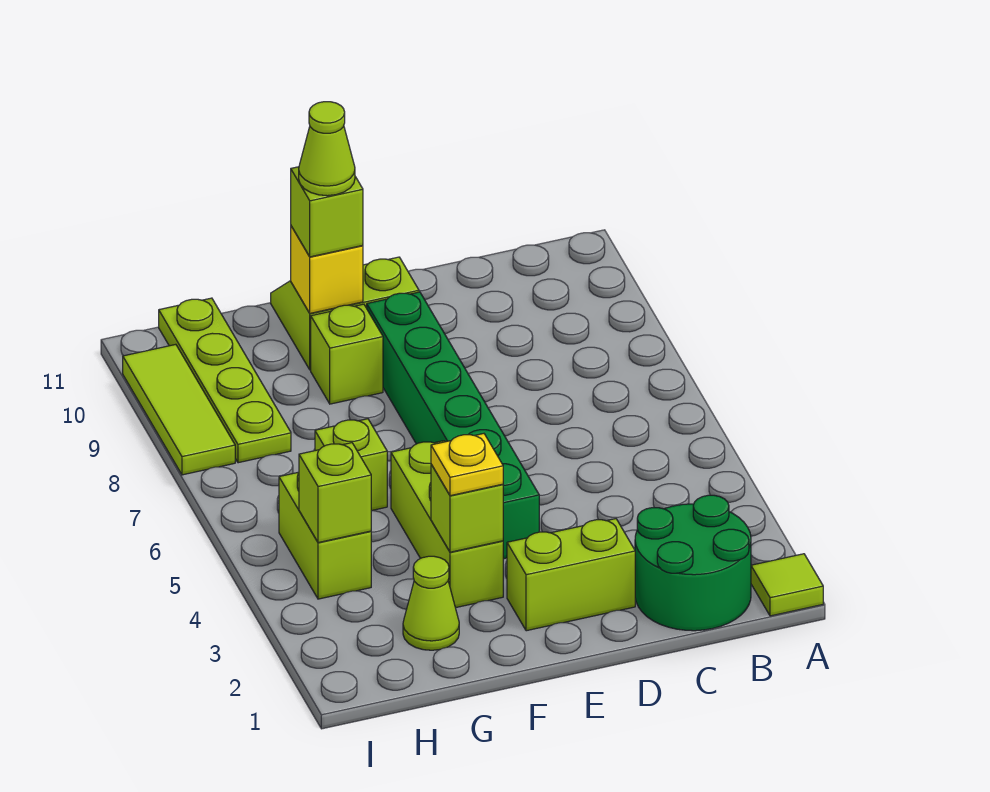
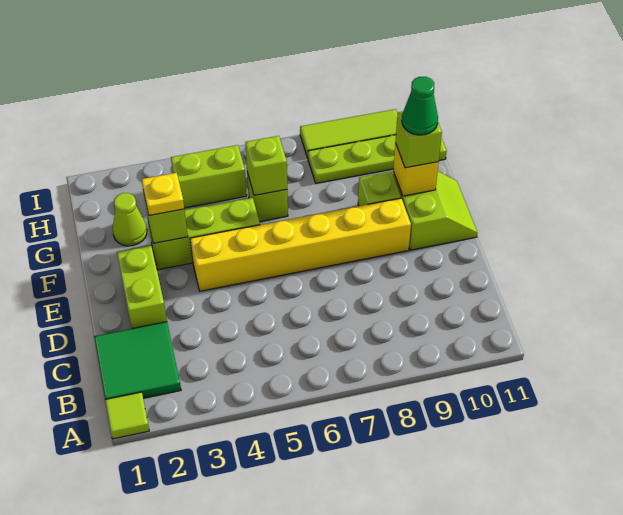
green 2x2 round brick [635,495,751,631] -> green 2x2 tile [94,322,181,399]
green 1x6 brick [367,292,539,559] -> yellow 1x6 brick [190,198,411,291]
lime 1x1 cone [299,102,355,196] -> green 1x1 cone [402,77,438,135]
lime 1x1 brick [299,443,371,543] -> lime 1x1 brick moved to [245,136,287,195]

